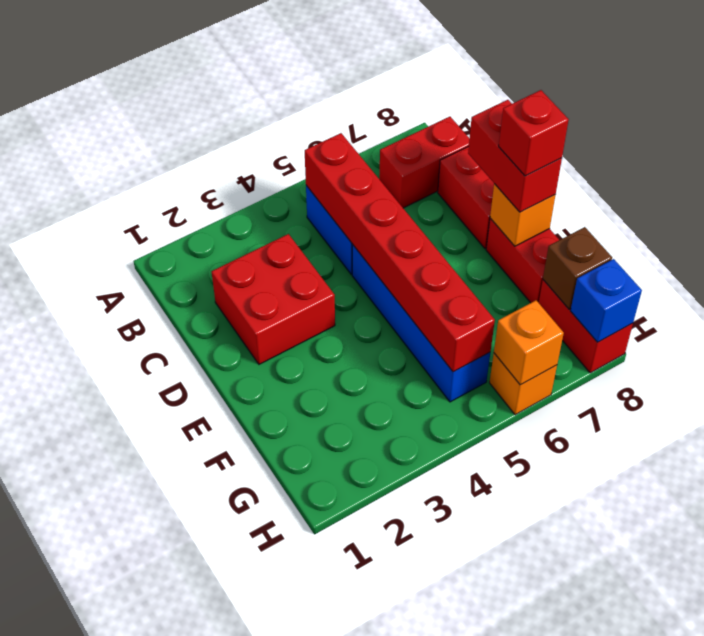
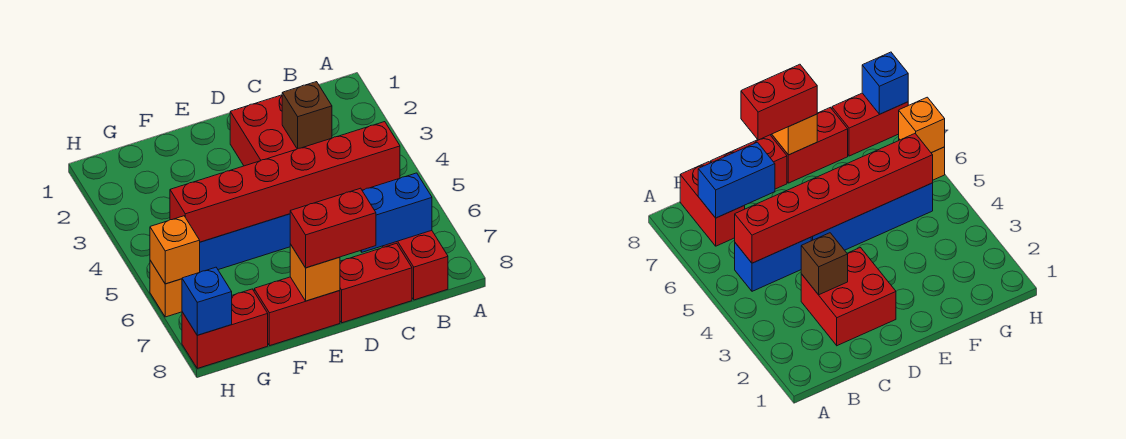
none -> blue 1x2 brick [361,173,432,252]
red 1x1 brick [499,90,569,176] -> none
brown 1x1 brick [543,227,612,309] -> brown 1x1 brick moved to [282,82,332,149]

